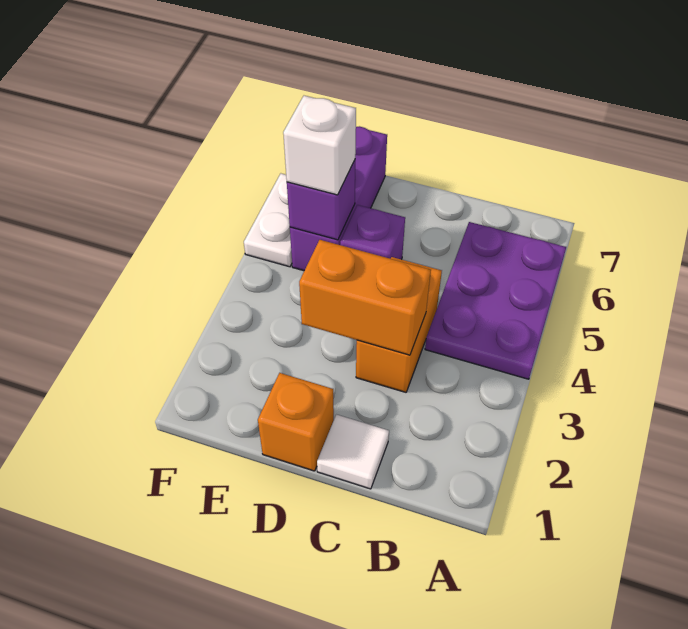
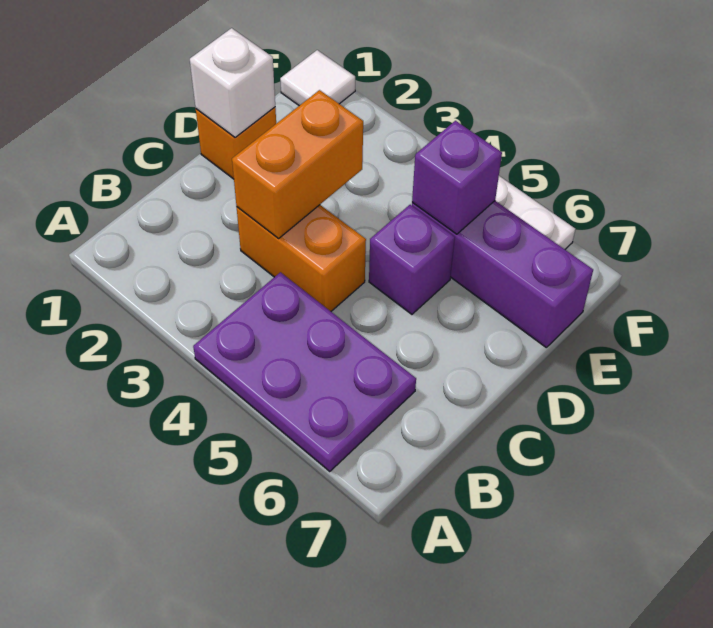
white 1x1 tile [317,415,389,489] -> white 1x1 tile moved to [280,50,355,106]
white 1x1 brick [283,96,356,195] -> white 1x1 brick moved to [190,28,275,137]

